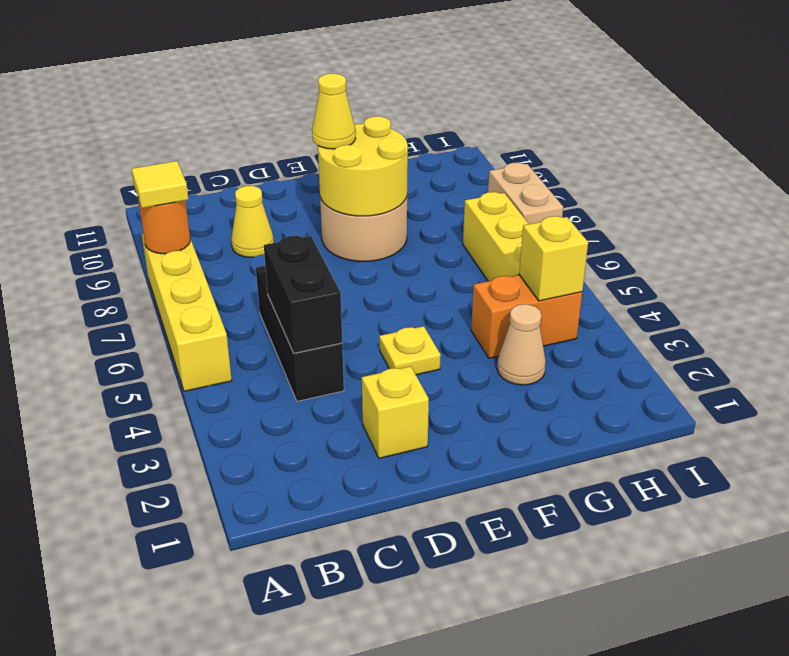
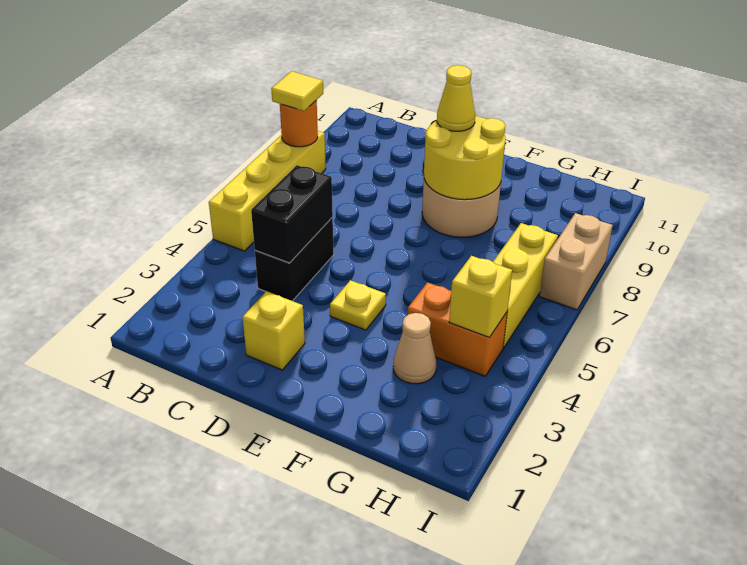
black 1x3 brick [256,266,344,401] -> black 1x2 brick [255,218,334,301]
yellow 1x1 cone [231,186,274,257] -> none

